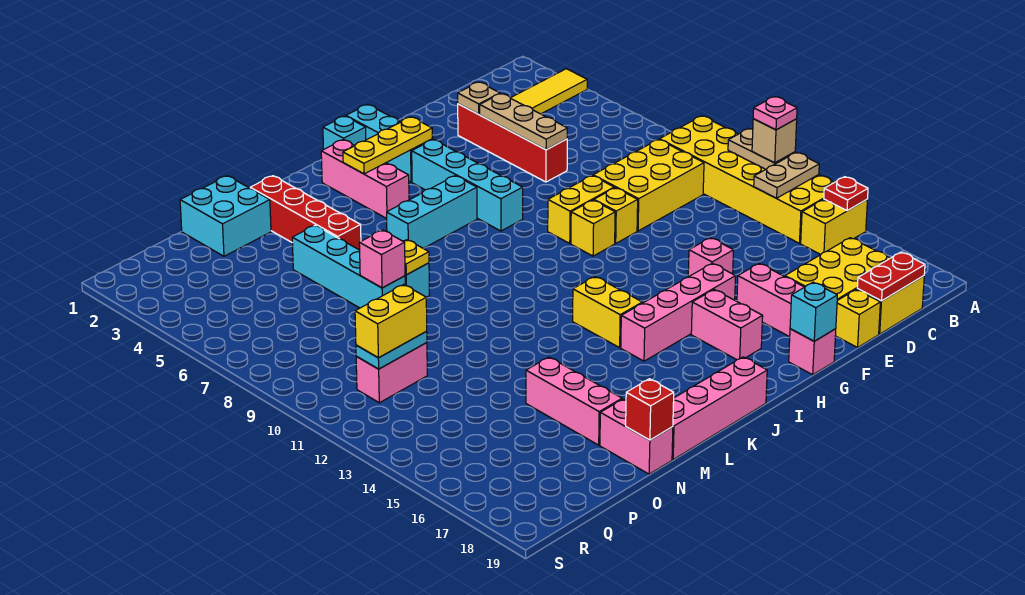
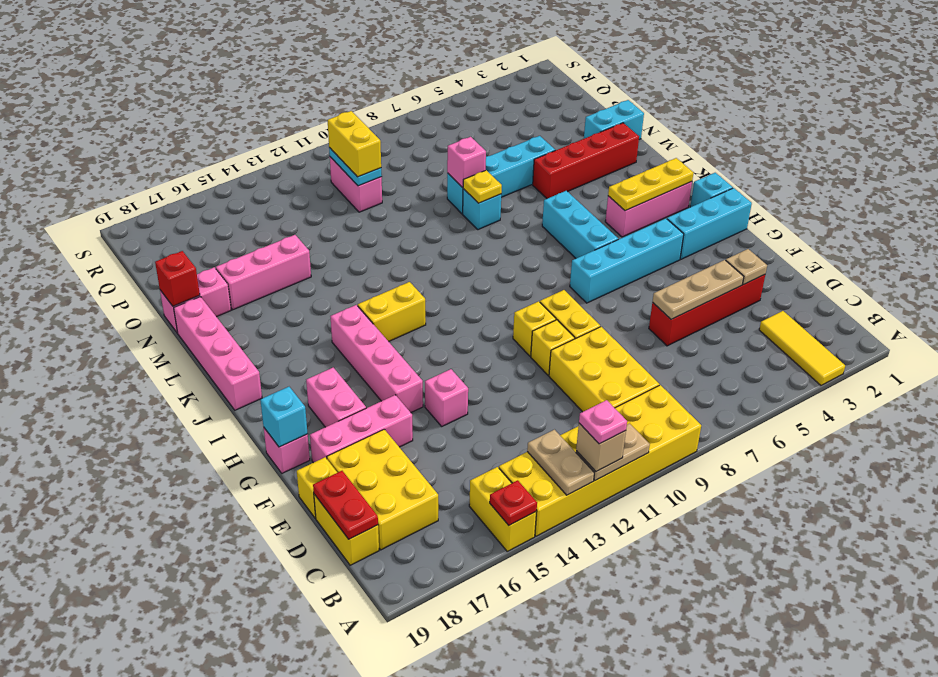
yellow 1x3 plate [343,117,432,174] -> yellow 1x3 plate turned to [608,158,693,211]
pink 1x2 brick [691,290,763,360] -> pink 1x2 brick turned to [306,368,366,427]
cyan 2x2 brick [180,176,271,256] -> cyan 1x2 brick [584,100,644,140]

